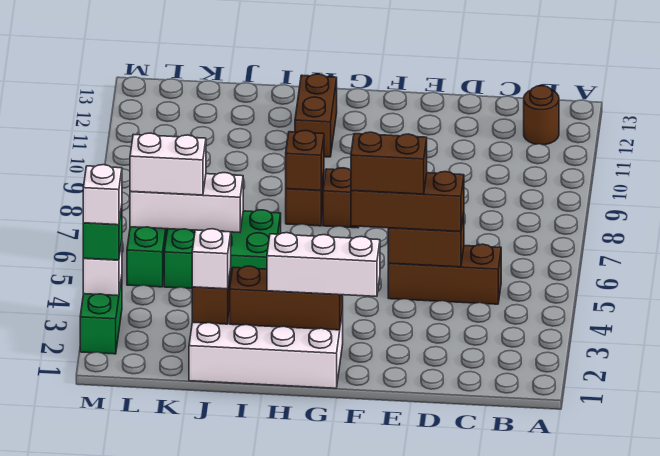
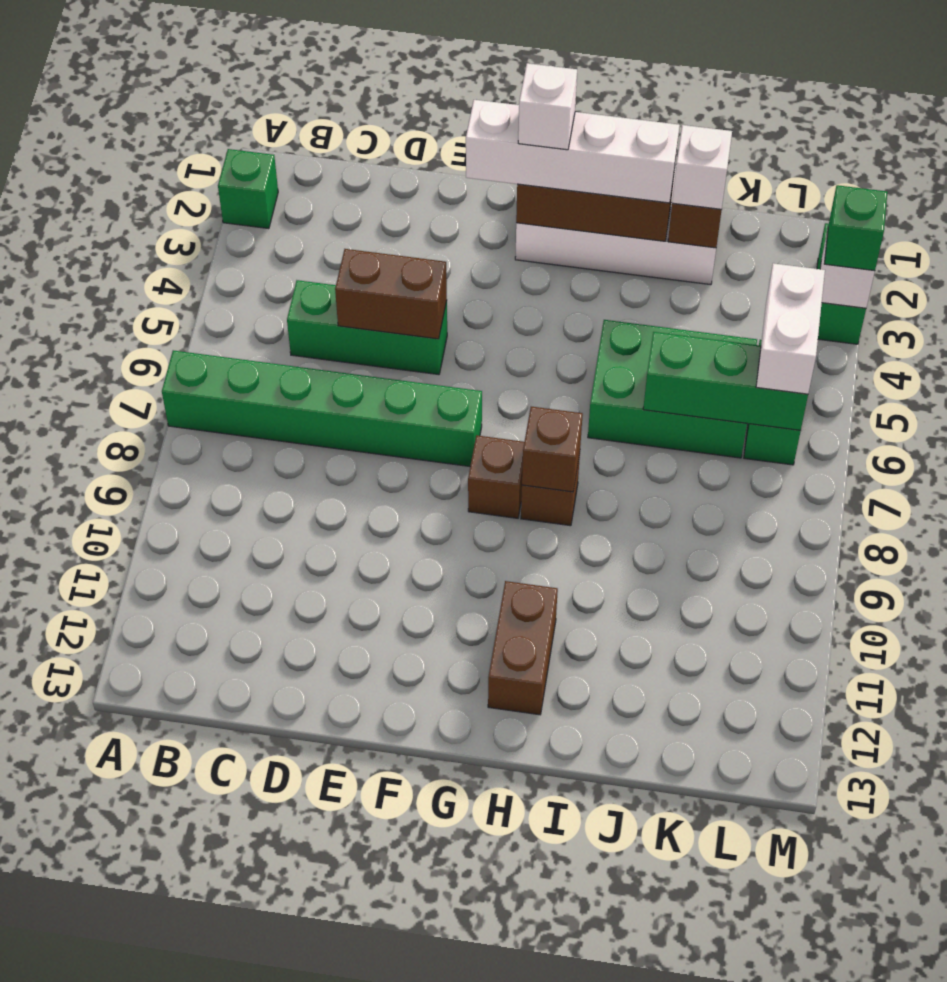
none -> green 1x1 brick [218,149,278,229]
none -> green 1x6 brick [162,350,482,466]
brown 1x1 round brick [524,86,559,145] -> none
brown 1x3 brick [388,244,501,304] -> green 1x3 brick [287,280,447,375]
brown 1x3 brick [351,172,464,232] -> none
brown 1x2 brick [351,132,427,194] -> none
white 1x3 brick [267,233,380,296] -> white 1x4 brick [466,100,680,203]
white 1x3 brick [130,173,243,232] -> green 1x3 brick [643,332,808,430]
white 1x2 brick [130,133,206,195] -> white 1x2 brick turned to [756,263,825,394]
white 1x1 brick [83,165,122,225] -> white 1x1 brick moved to [518,63,577,150]

